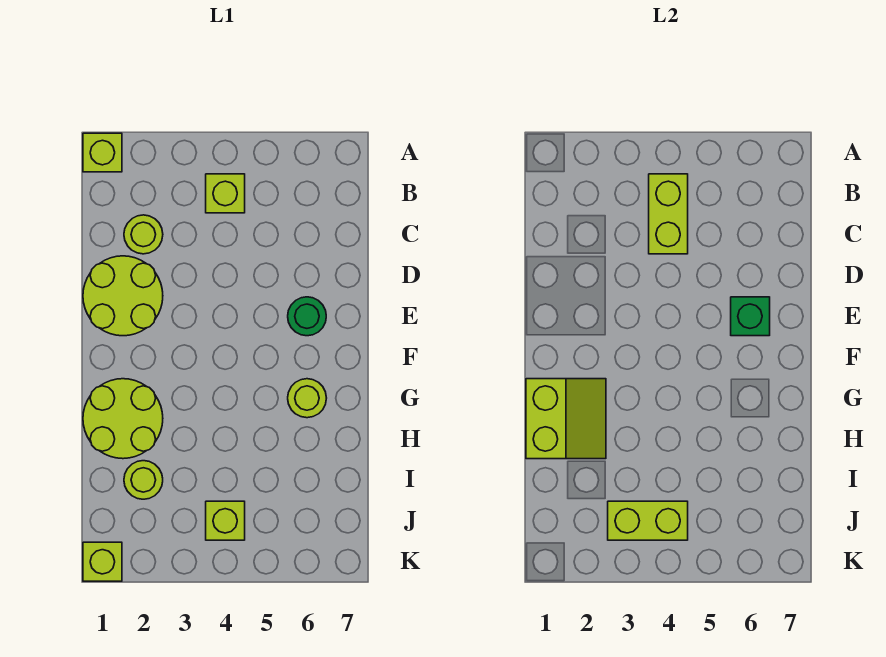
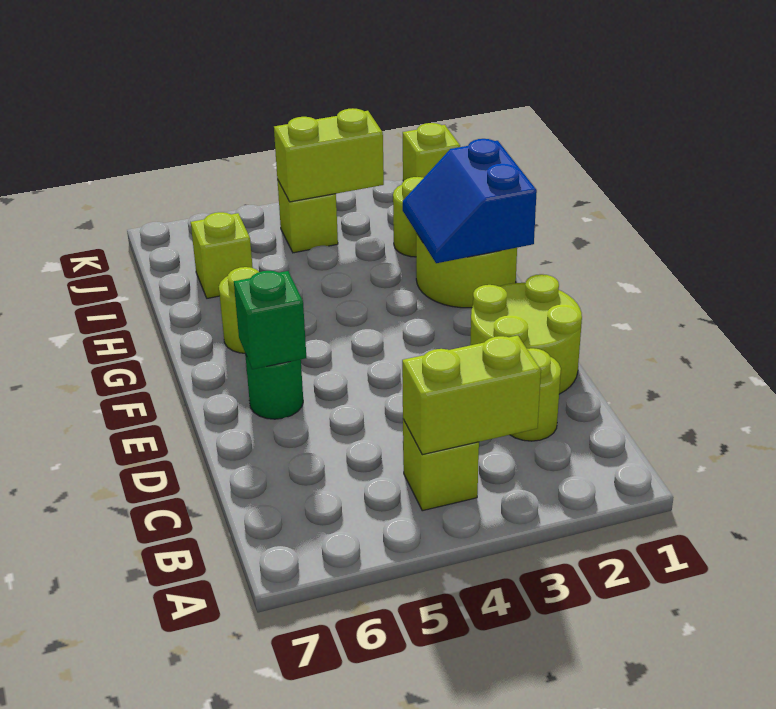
lime 1x1 brick [83,133,122,172] -> lime 1x1 brick moved to [191,212,253,298]
lime 1x2 brick [649,174,688,254] -> lime 1x2 brick turned to [402,336,541,455]
lime 2x2 slope [526,379,606,459] -> blue 2x2 slope [403,139,537,263]

